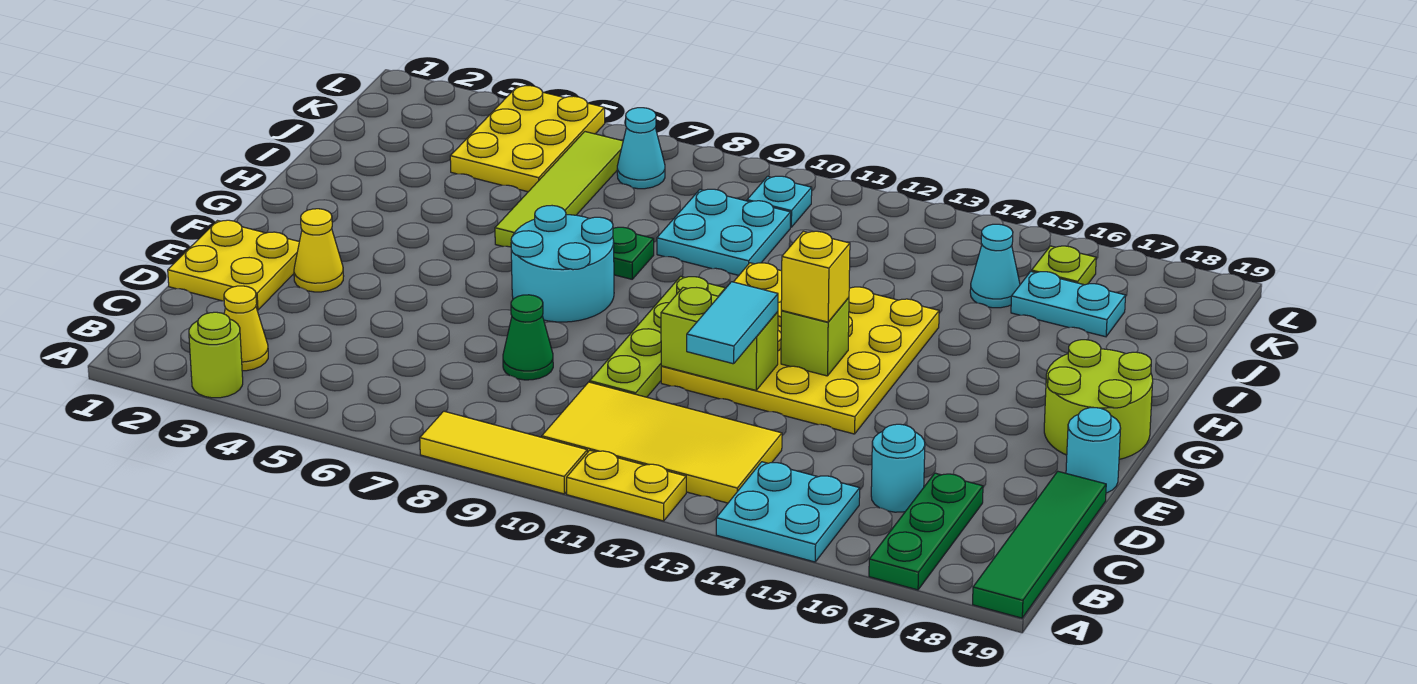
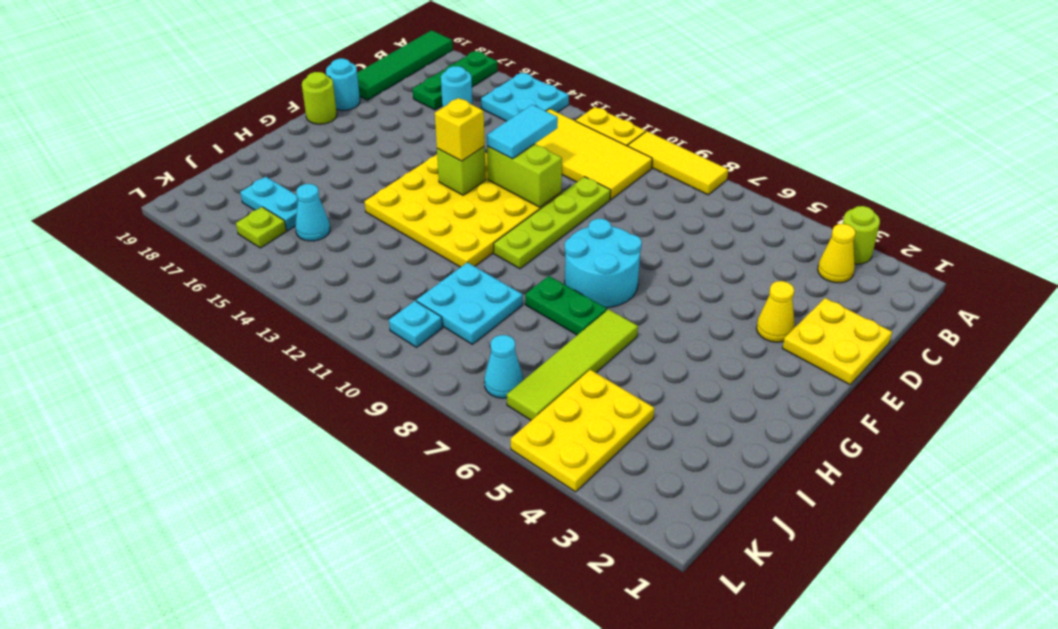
green 1x1 cone [503,295,553,380] -> none
lime 2x2 round brick [1044,340,1153,459] -> lime 1x1 round brick [302,72,337,124]

